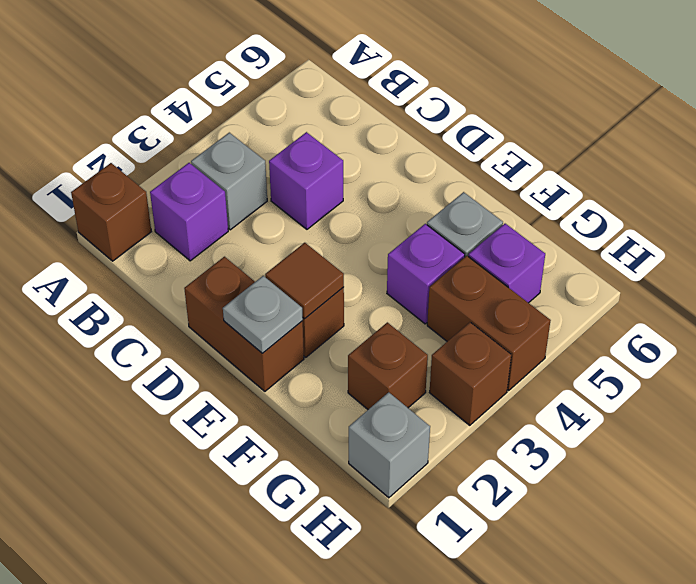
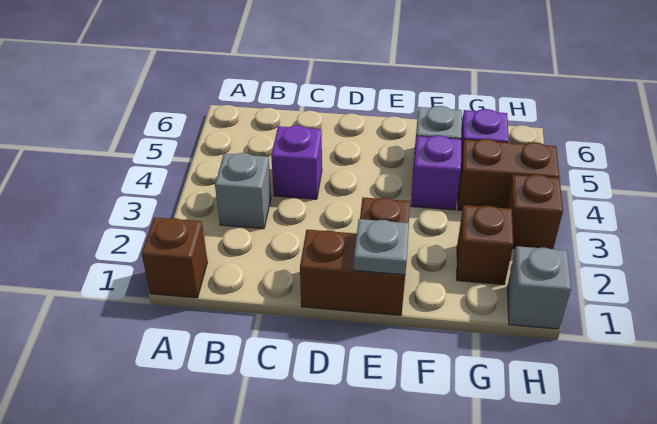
purple 1x1 brick [150,163,228,261] -> none
brown 1x1 tile [265,243,344,319] -> none

